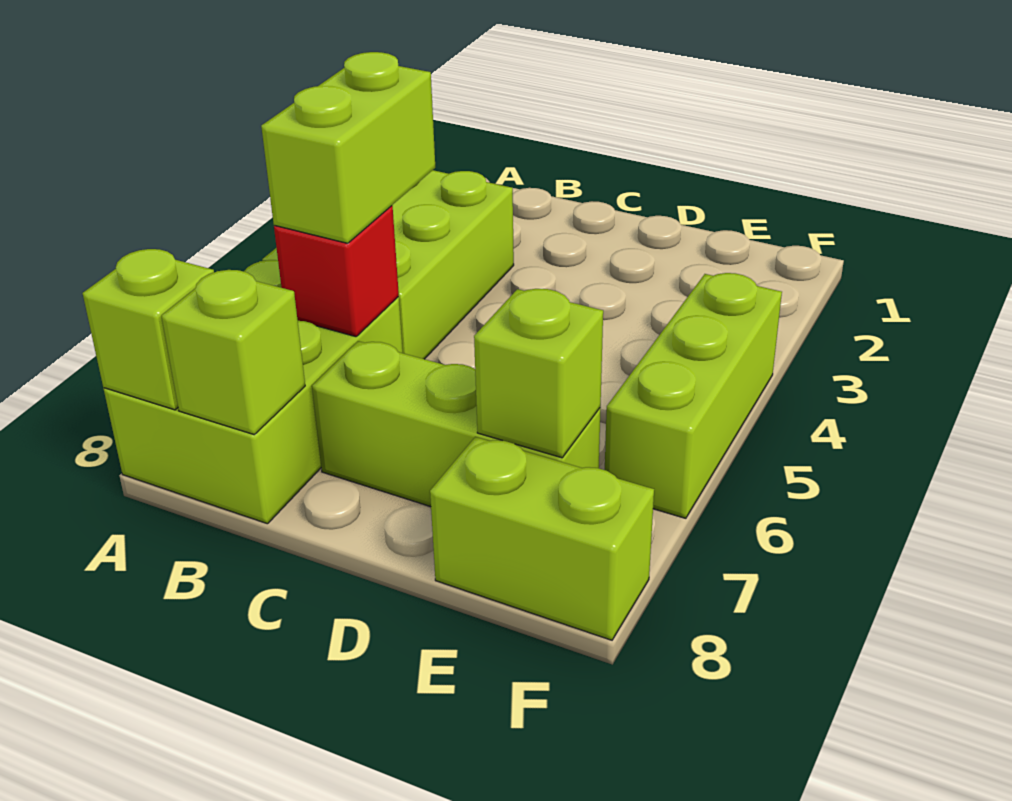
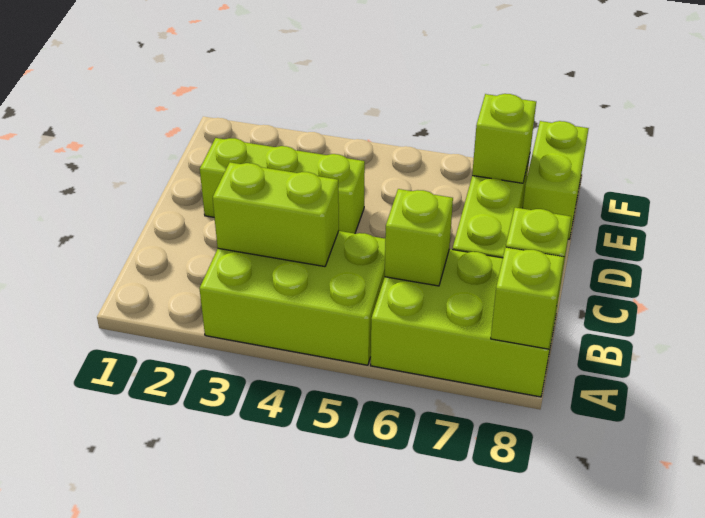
lime 1x2 brick [261,52,435,243] -> lime 1x2 brick moved to [213,162,339,267]
red 1x1 brick [274,206,399,337] -> lime 1x1 brick [385,189,453,286]
lime 1x3 brick [605,273,782,518] -> lime 1x3 brick moved to [200,138,365,233]

